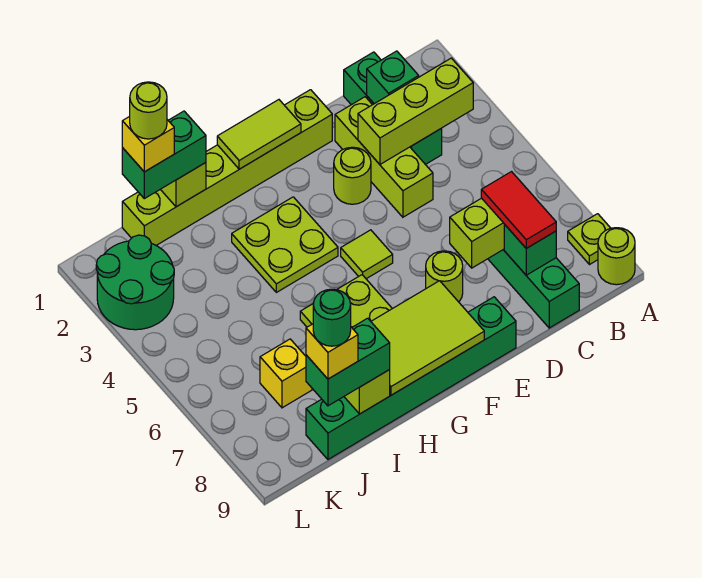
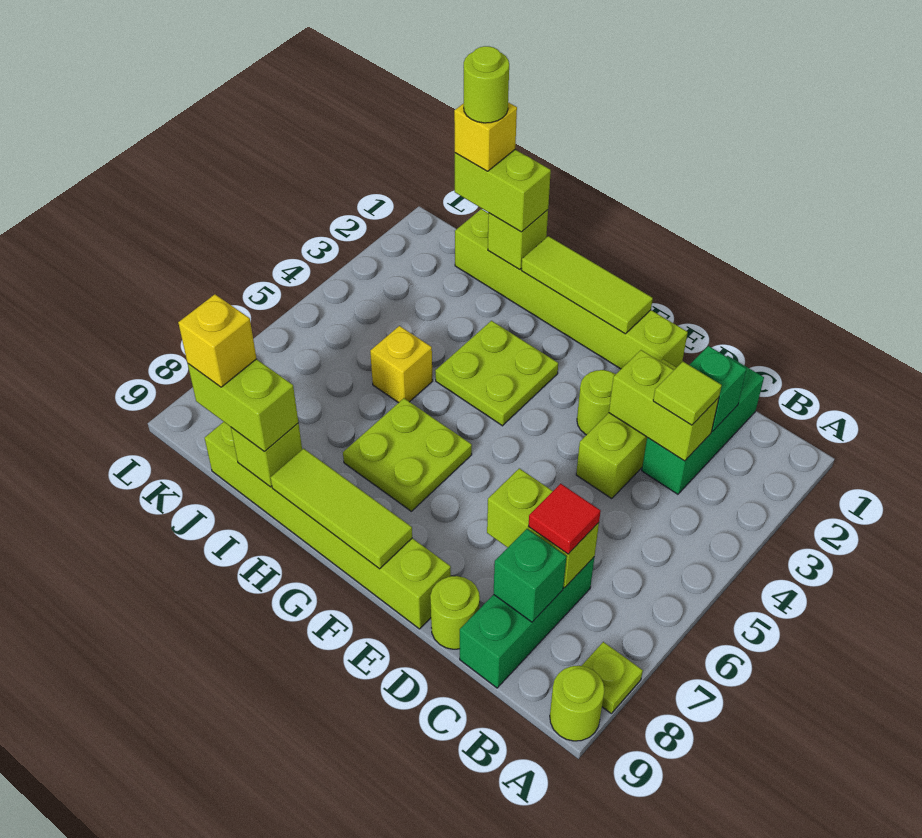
lime 1x3 brick [358,58,473,164] -> lime 1x2 brick [609,350,719,461]
red 1x2 tile [481,172,556,248] -> red 1x1 tile [528,484,601,554]
lime 1x1 round brick [426,251,463,302] -> lime 1x1 round brick moved to [430,576,480,649]
green 1x6 brick [306,297,516,459] -> lime 1x6 brick [205,422,451,629]
lime 1x2 tile [217,100,301,169] -> lime 1x3 tile [521,236,653,334]
lime 1x1 tile [341,230,393,279] -> lime 1x1 tile moved to [653,362,722,425]
lime 2x3 tile [371,281,484,395] -> lime 1x3 tile [271,448,412,569]
green 1x2 brick [122,111,206,199] -> lime 1x2 brick [455,150,551,232]
green 1x2 brick [306,318,390,406] -> lime 1x2 brick [188,359,298,451]
yellow 1x1 brick [260,339,312,408] -> yellow 1x1 brick moved to [370,326,433,403]
green 1x1 round brick [313,289,351,346] -> none
green 2x2 round brick [96,235,174,330] -> none

